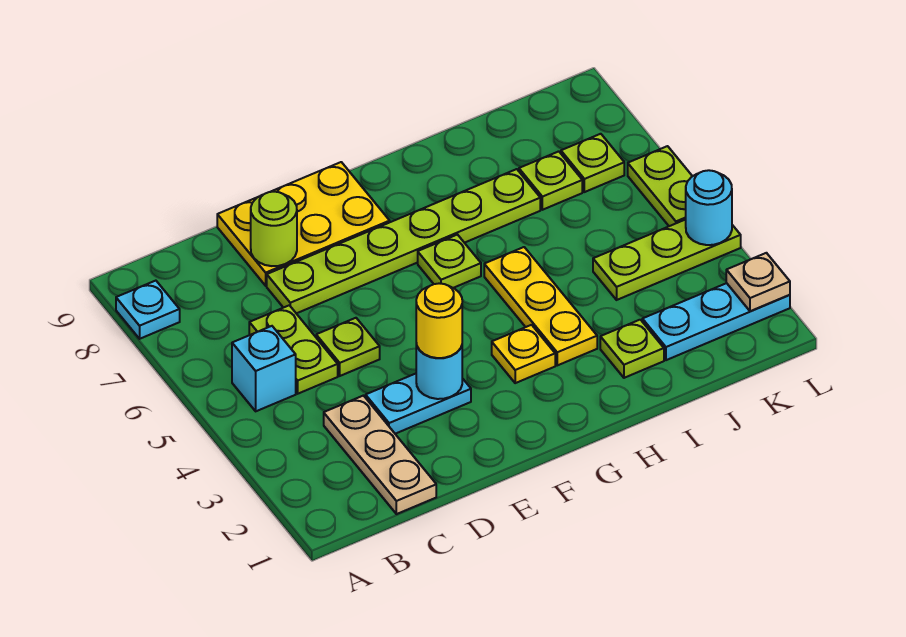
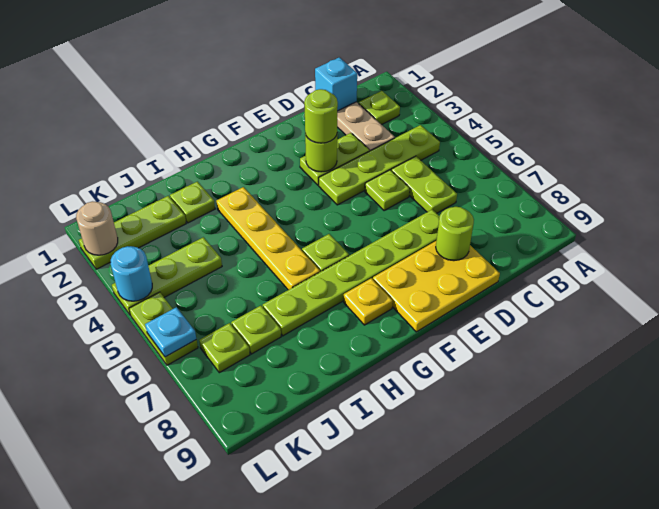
cyan 1x1 plate [116,281,180,339] -> cyan 1x1 plate moved to [145,307,196,357]
none -> lime 1x1 plate [359,91,400,125]
none -> lime 1x4 plate [319,125,440,205]
cyan 1x1 brick [232,326,296,411] -> cyan 1x1 brick moved to [315,57,357,111]
cyan 1x2 plate [366,374,471,434] -> lime 1x2 plate [300,133,369,185]
cyan 1x1 round brick [416,343,462,399] -> lime 1x1 round brick [305,134,337,172]
yellow 1x1 round brick [416,283,462,358] -> lime 1x1 round brick [304,89,338,143]
yellow 1x1 plate [492,325,555,383] -> yellow 1x1 plate moved to [344,278,393,325]
yellow 1x3 plate [484,247,597,365] -> yellow 1x4 plate [216,187,320,290]
cyan 1x3 plate [642,283,790,360] -> lime 1x3 plate [79,196,186,269]
tan 1x1 plate [726,253,790,311] -> tan 1x1 round brick [76,201,118,255]

